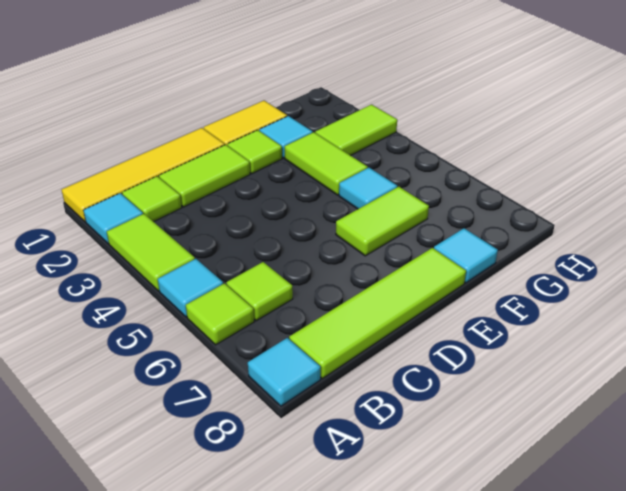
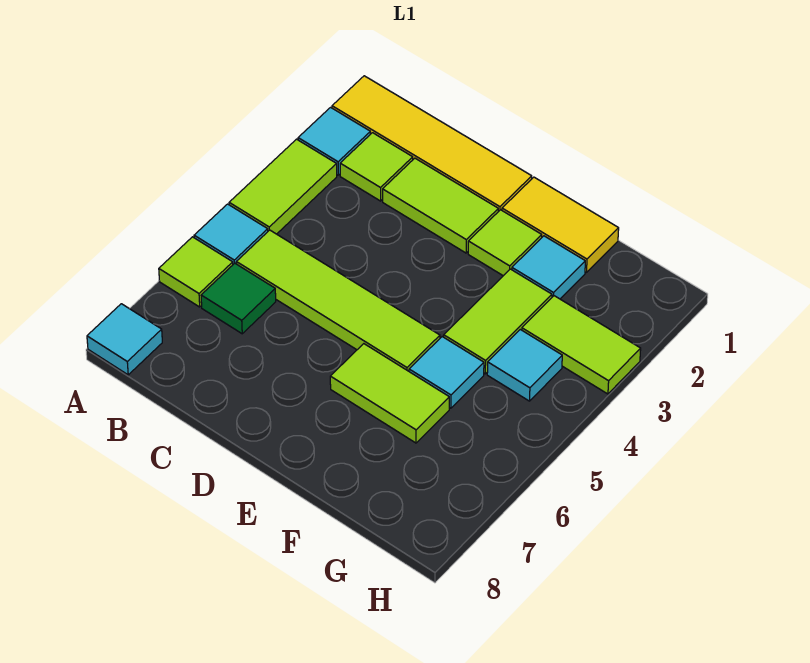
lime 1x1 tile [226,262,293,321] -> green 1x1 tile [201,263,276,334]
lime 1x4 tile [289,248,466,379] -> lime 1x4 tile moved to [236,230,440,371]
cyan 1x1 tile [434,228,498,283] -> cyan 1x1 tile moved to [487,330,562,401]

